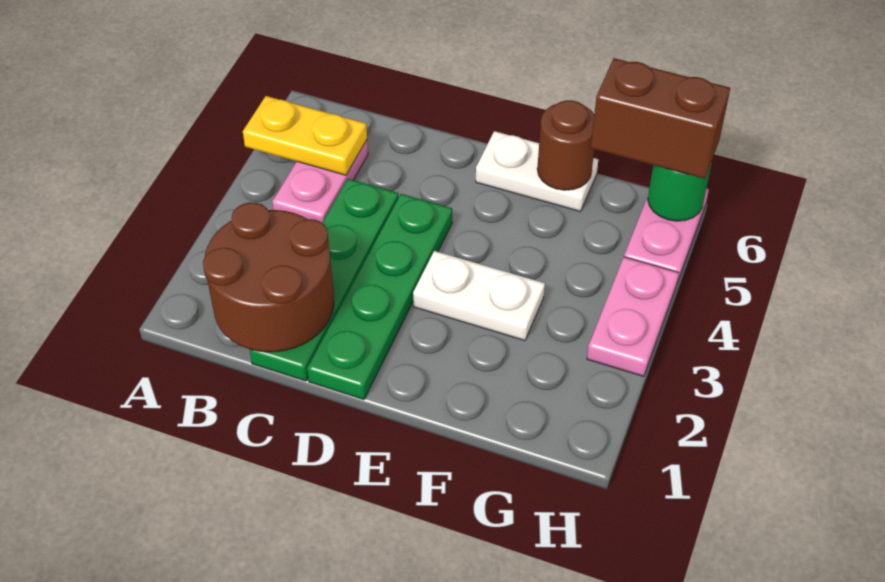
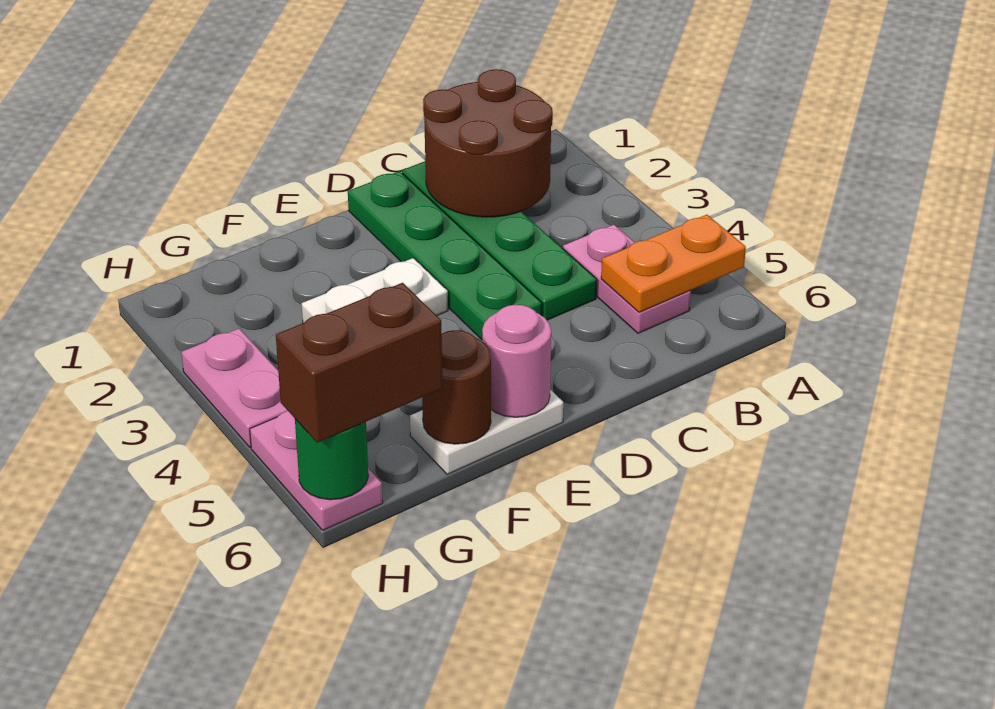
yellow 1x2 plate [243,96,367,175] -> orange 1x2 plate [601,215,746,312]
none -> pink 1x1 round brick [482,305,551,417]

